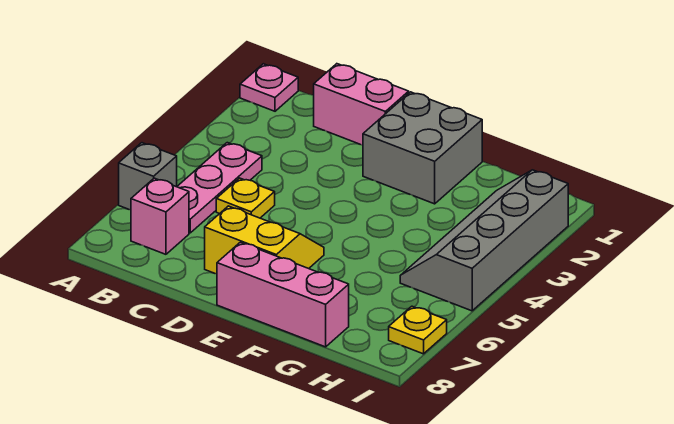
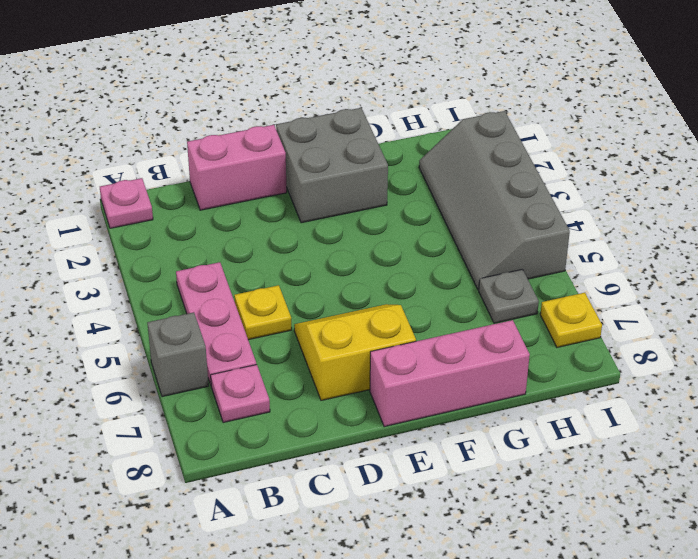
pink 1x1 brick [131,178,189,254] -> pink 1x1 plate [211,365,270,423]
none -> grey 1x1 plate [479,269,539,323]

